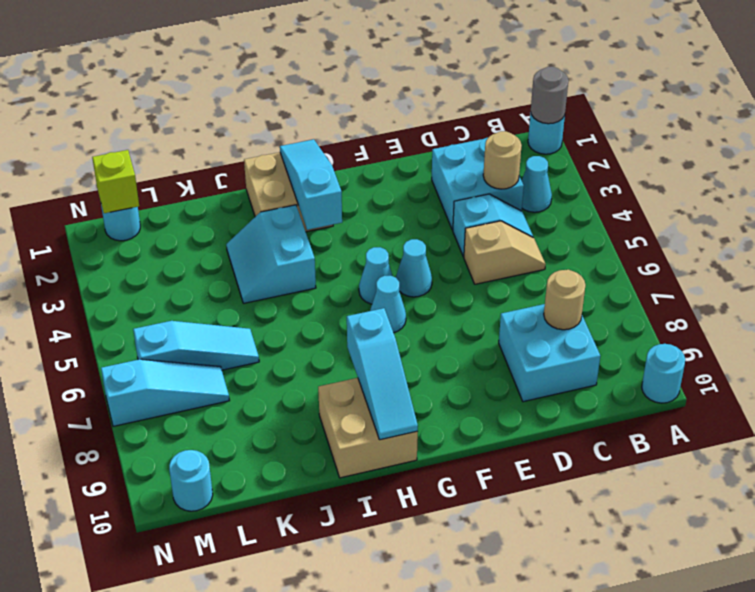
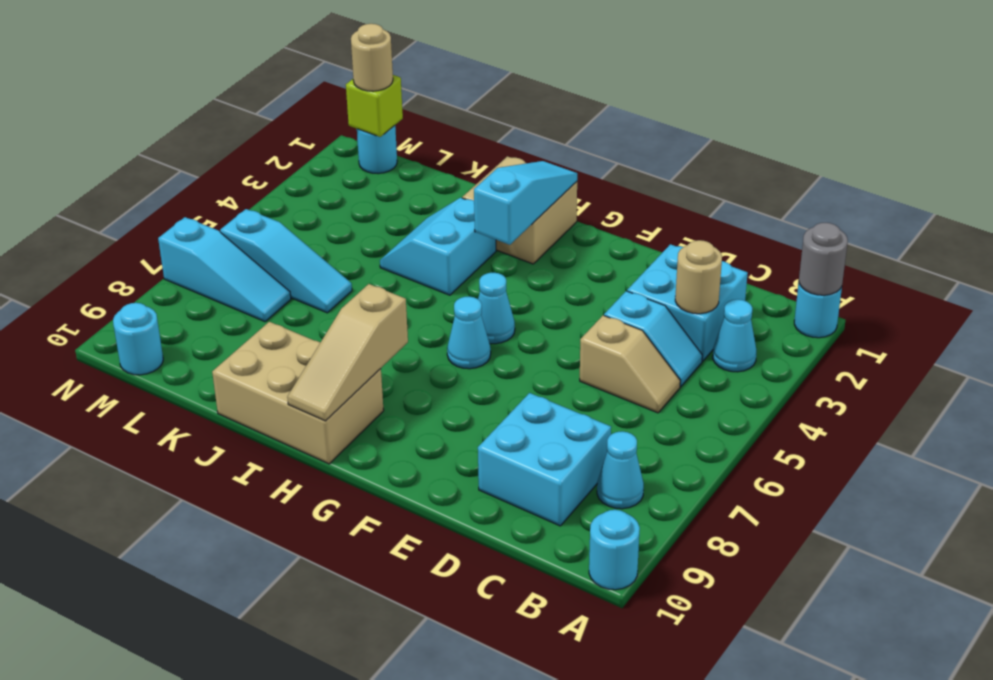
tan 1x1 round brick [544,270,585,330] -> tan 1x1 round brick moved to [351,24,393,91]
cyan 1x1 cone [396,239,432,297] -> cyan 1x1 cone moved to [597,431,644,509]
cyan 1x3 slope [347,308,418,440] -> tan 1x3 slope [287,284,408,421]
tan 2x2 brick [318,378,418,478] -> tan 2x3 brick [212,322,384,464]

